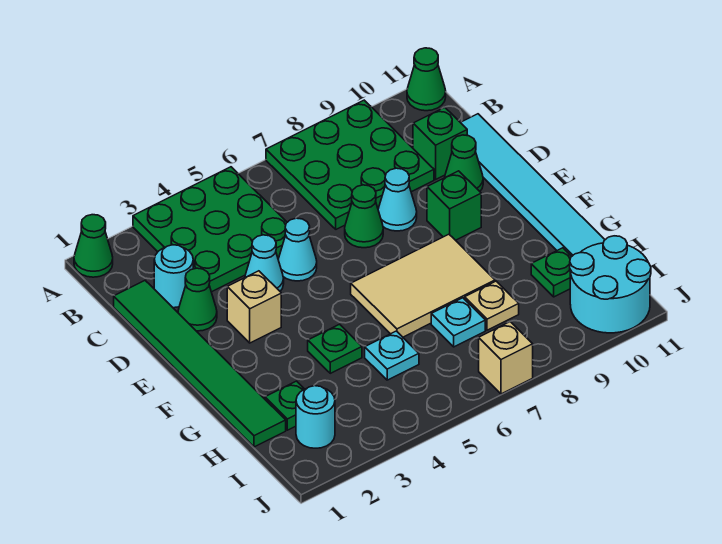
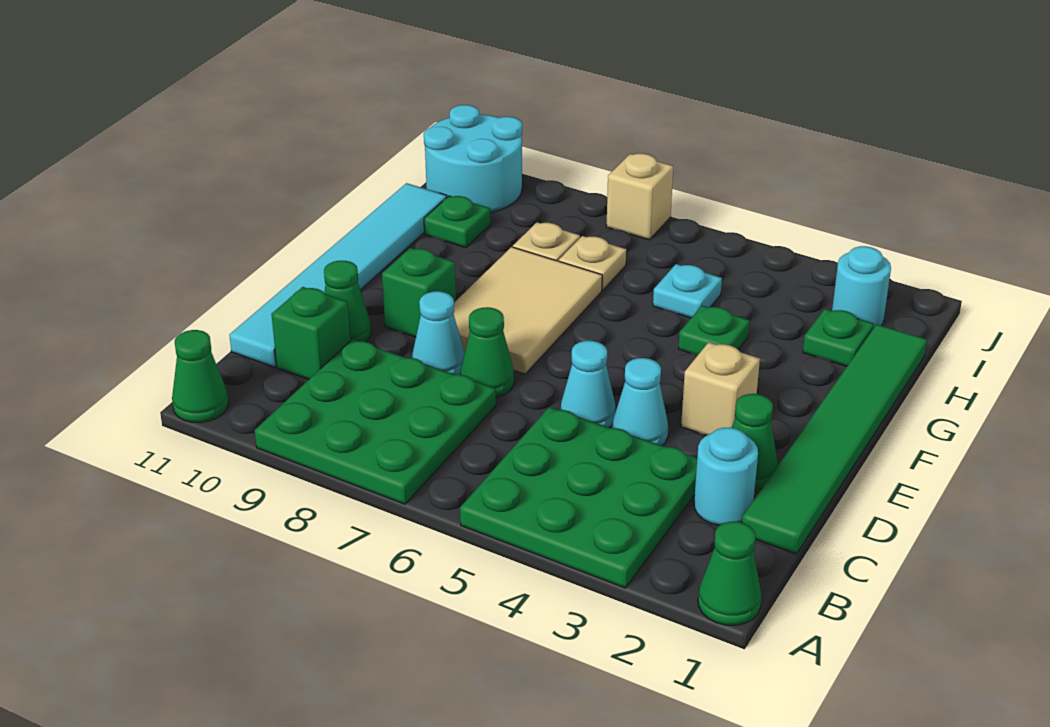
tan 2x3 tile [351,234,495,337] -> tan 2x3 tile turned to [453,247,602,374]
cyan 1x1 plate [431,298,485,347] -> tan 1x1 plate [559,236,626,290]

